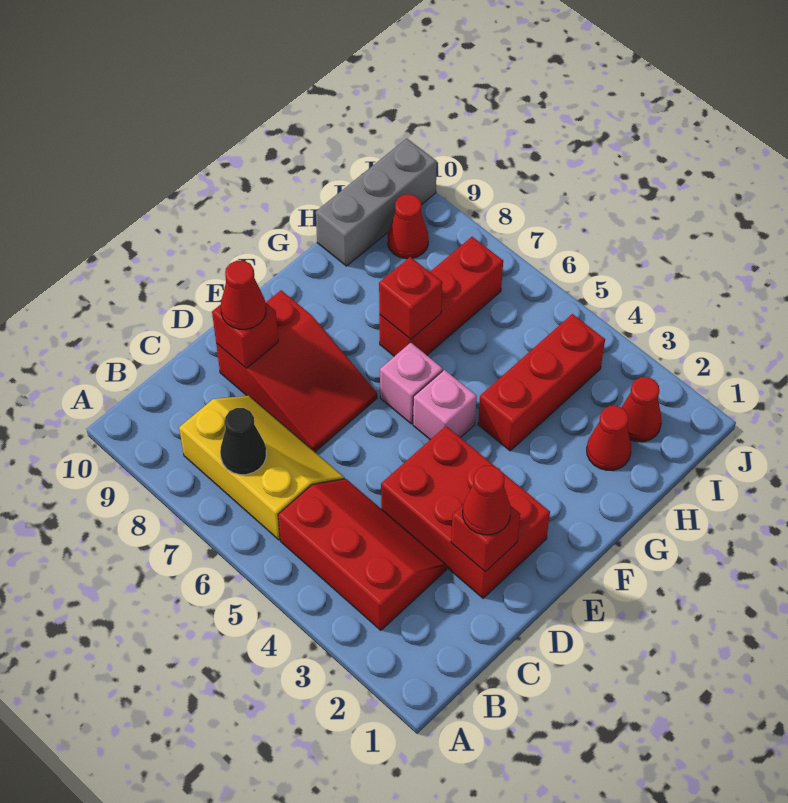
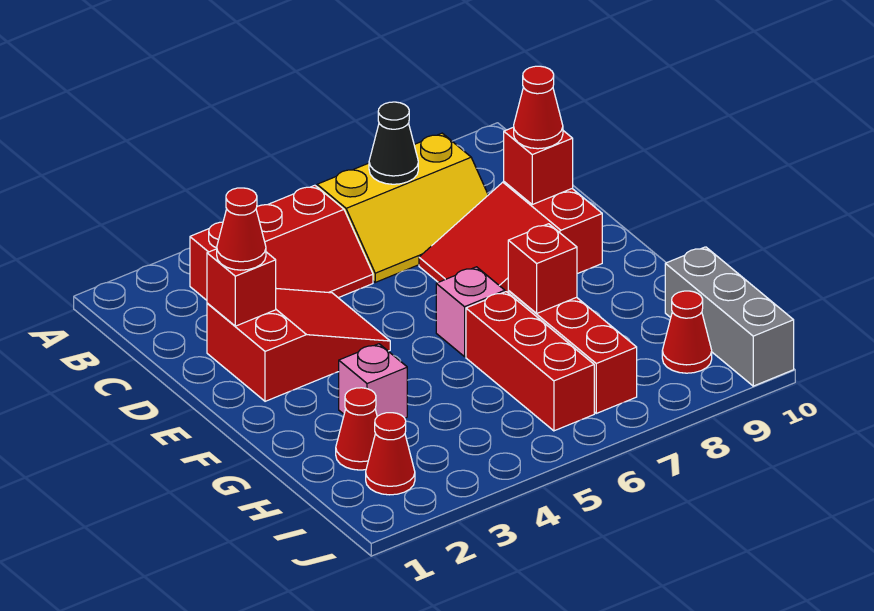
red 2x3 brick [381,426,550,598] -> red 2x3 slope [207,289,390,401]
pink 1x1 brick [413,370,477,440] -> pink 1x1 brick moved to [339,344,407,418]
red 1x3 brick [478,314,605,451] -> red 1x3 brick moved to [466,292,594,431]

